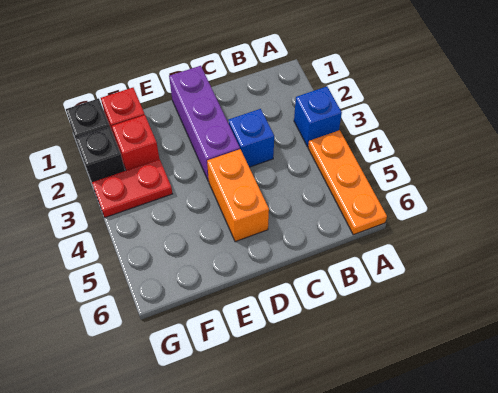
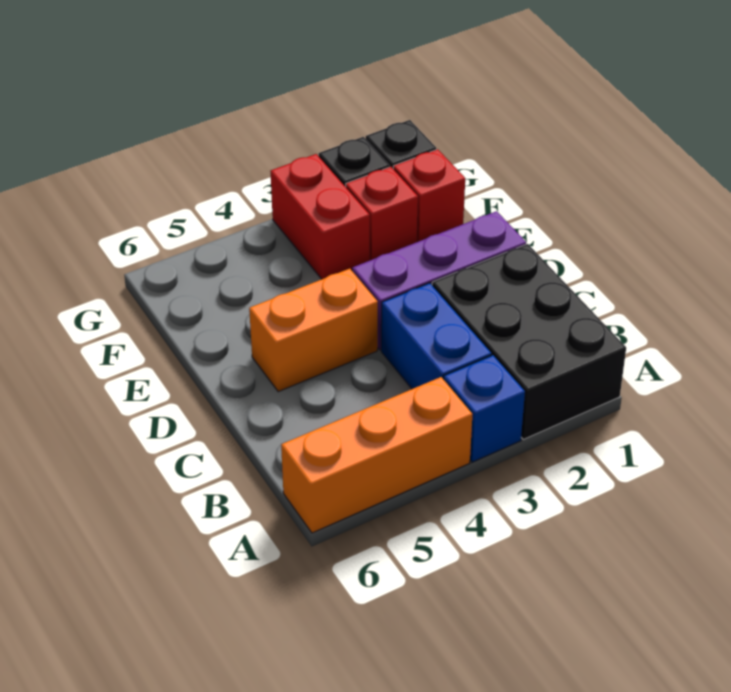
none -> black 2x3 brick [432,244,626,439]
orange 1x3 plate [308,130,387,235] -> orange 1x3 brick [281,377,472,533]
blue 1x1 brick [228,109,274,167] -> blue 1x2 brick [381,283,491,389]
red 1x2 plate [92,159,172,217] -> red 1x2 brick [270,154,370,279]

